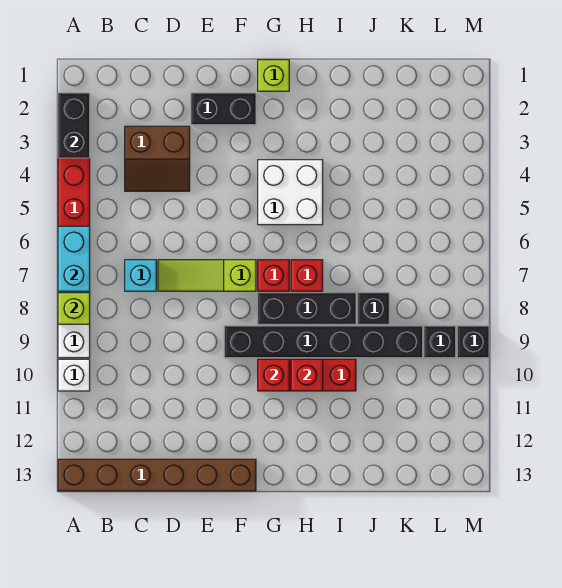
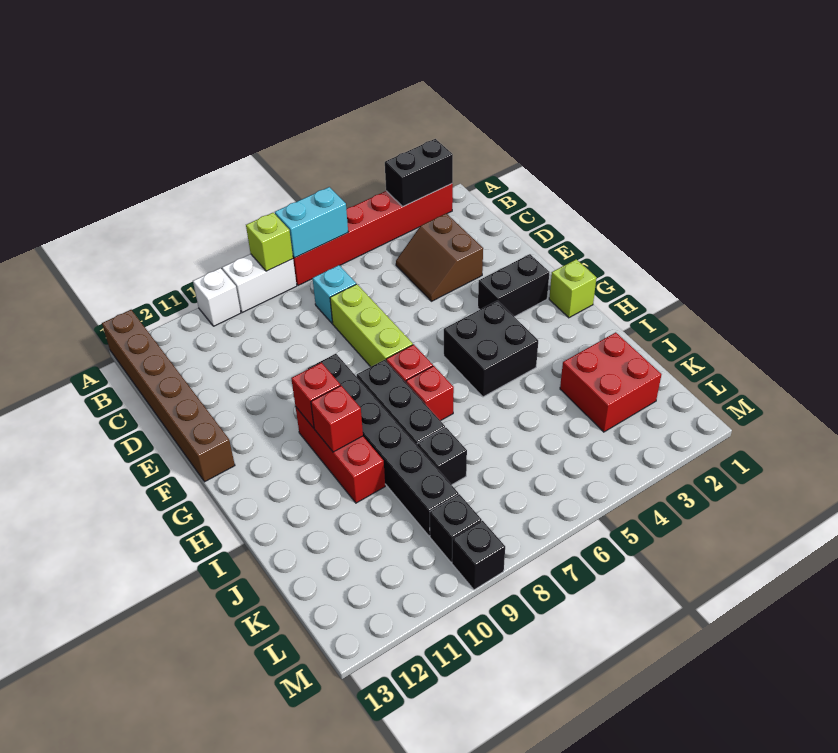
lime 1x3 slope [158,260,256,291] -> lime 1x3 brick [330,284,413,367]
black 1x2 brick [191,93,256,125] -> black 1x2 brick turned to [478,254,549,317]
white 2x2 brick [258,160,323,225] -> black 2x2 brick [444,301,538,397]
none -> red 2x2 brick [560,332,662,432]

